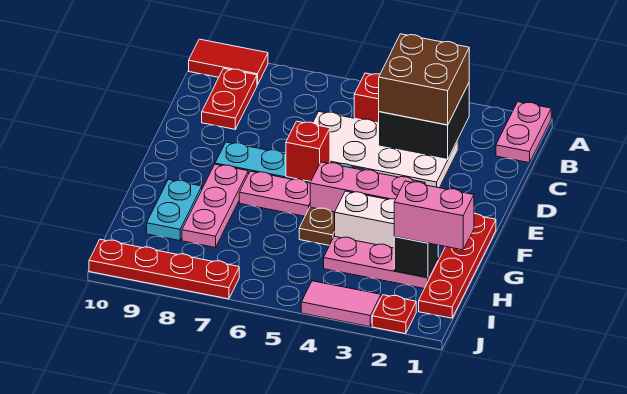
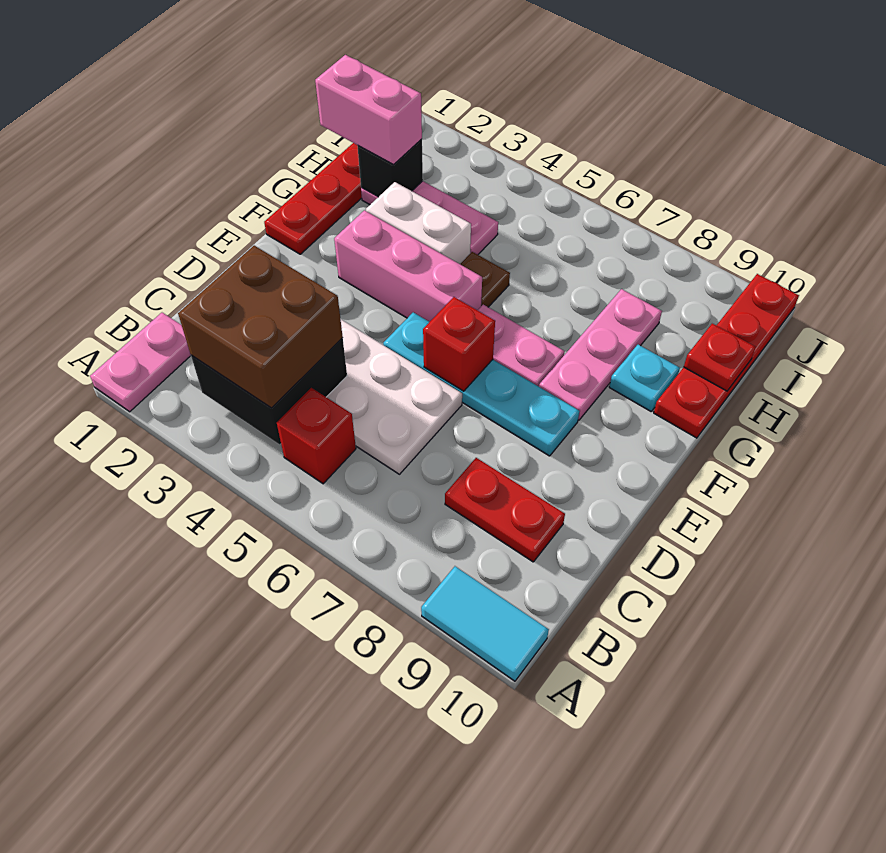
red 1x2 tile [189,39,268,85] -> cyan 1x2 tile [421,566,549,681]
red 1x2 plate [202,68,257,129] -> red 1x2 plate turned to [445,458,565,562]
cyan 1x2 plate [147,180,202,241] -> cyan 1x1 plate [609,345,680,411]
red 1x1 plate [372,295,416,334] -> red 1x1 plate moved to [684,324,756,391]
pink 1x2 tile [301,281,381,327] -> none
red 1x4 plate [89,239,239,299] -> red 1x4 plate turned to [654,274,799,438]

